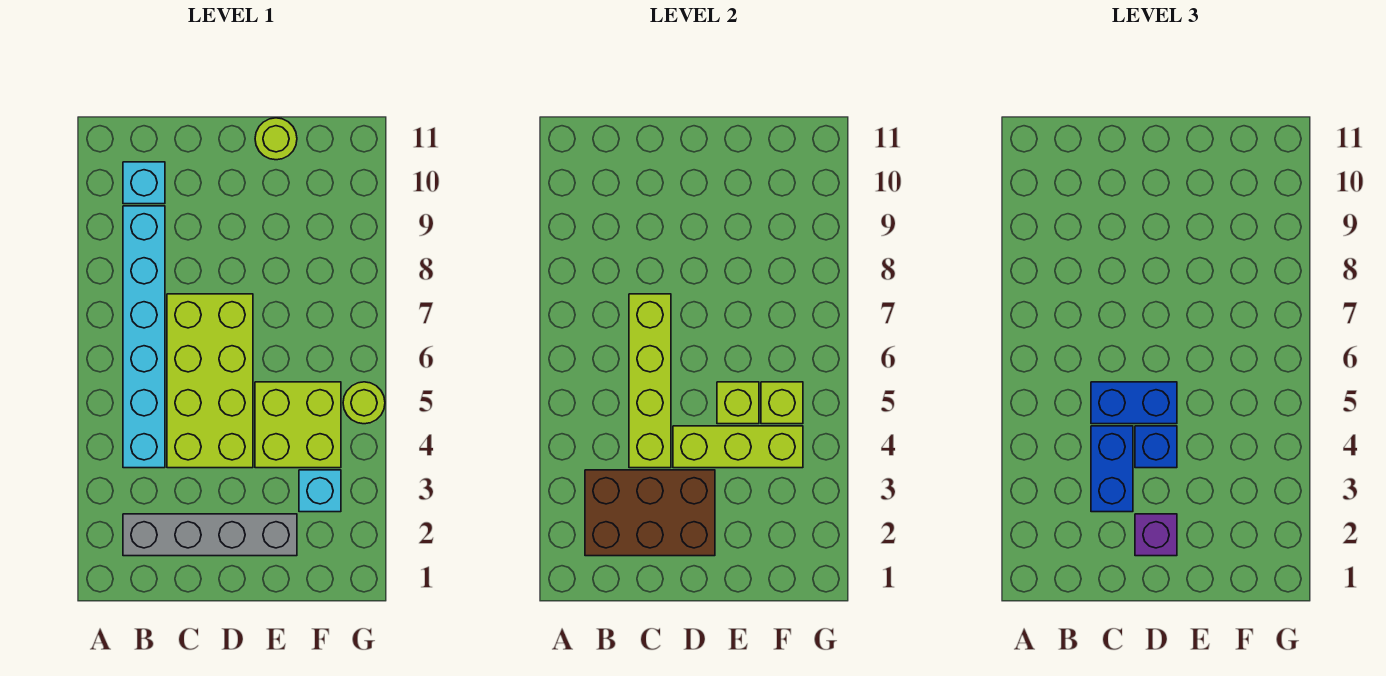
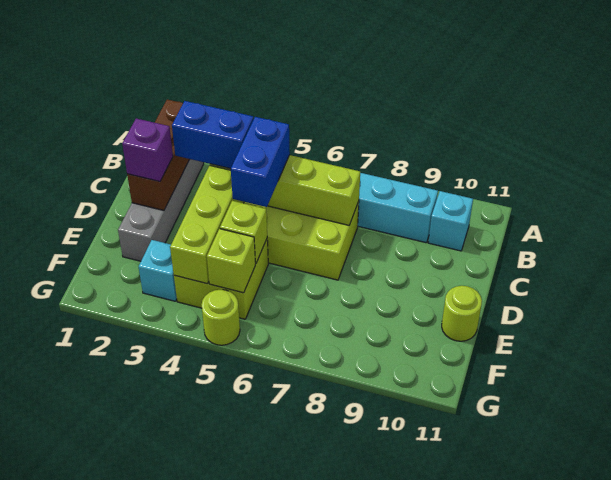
brown 2x3 brick [585,470,715,556] -> brown 1x3 brick [127,99,189,210]
blue 1x1 brick [1135,426,1177,468] -> none

